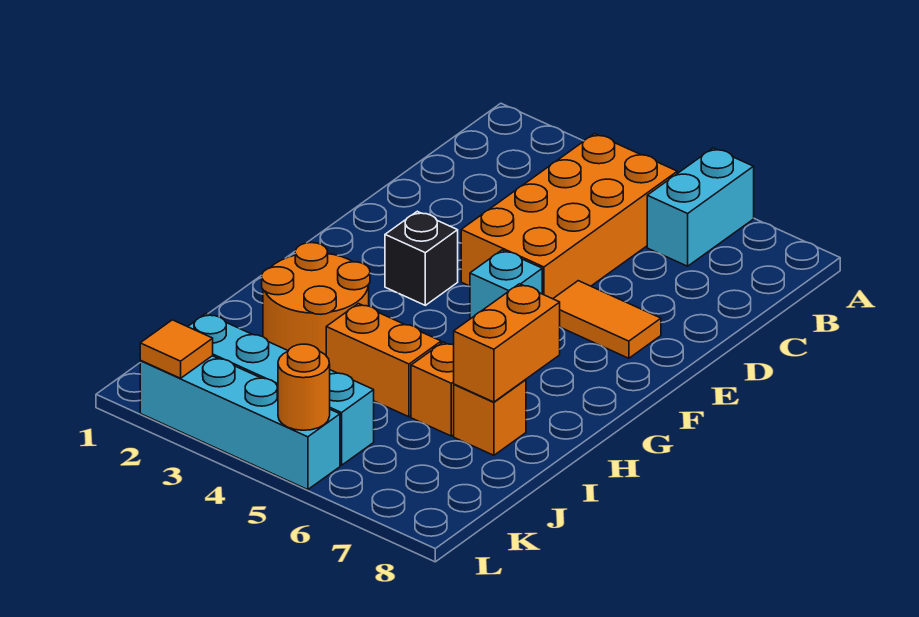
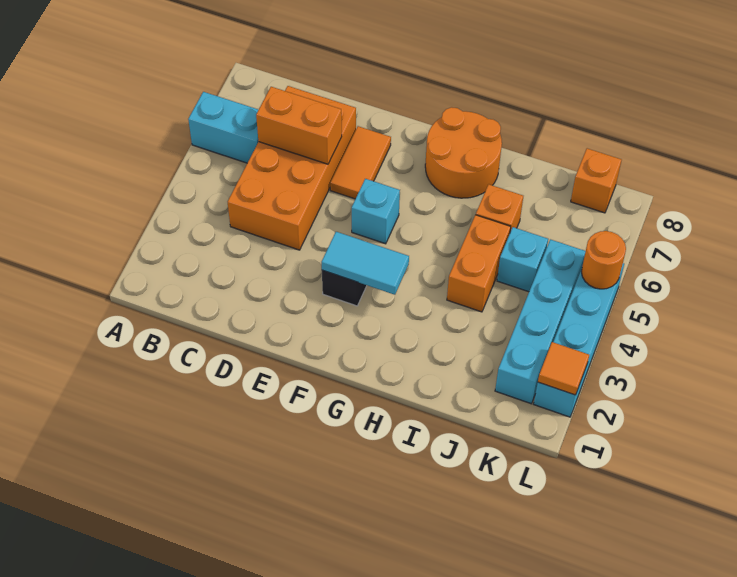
orange 2x4 brick [461,134,677,299] -> orange 2x4 brick turned to [228,86,356,250]
none -> cyan 1x2 tile [322,232,409,295]
orange 2x2 round brick [262,243,370,355] -> orange 2x2 round brick moved to [425,107,502,198]
orange 1x2 brick [454,284,560,402] -> orange 1x2 brick moved to [256,87,342,164]
orange 1x1 brick [454,380,526,455] -> orange 1x1 brick moved to [571,148,621,213]
none -> cyan 1x1 brick [497,227,548,292]

